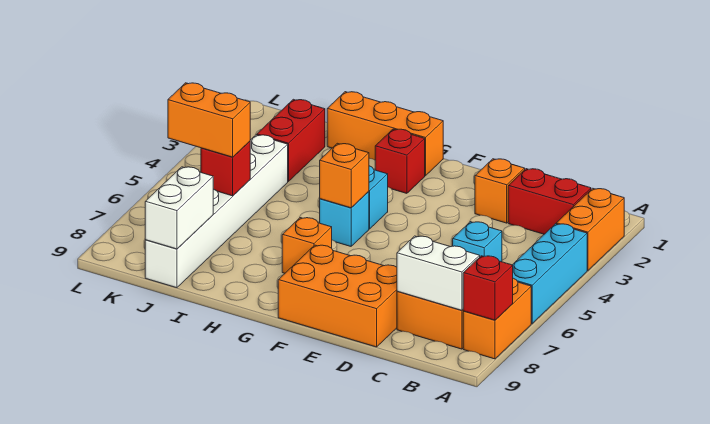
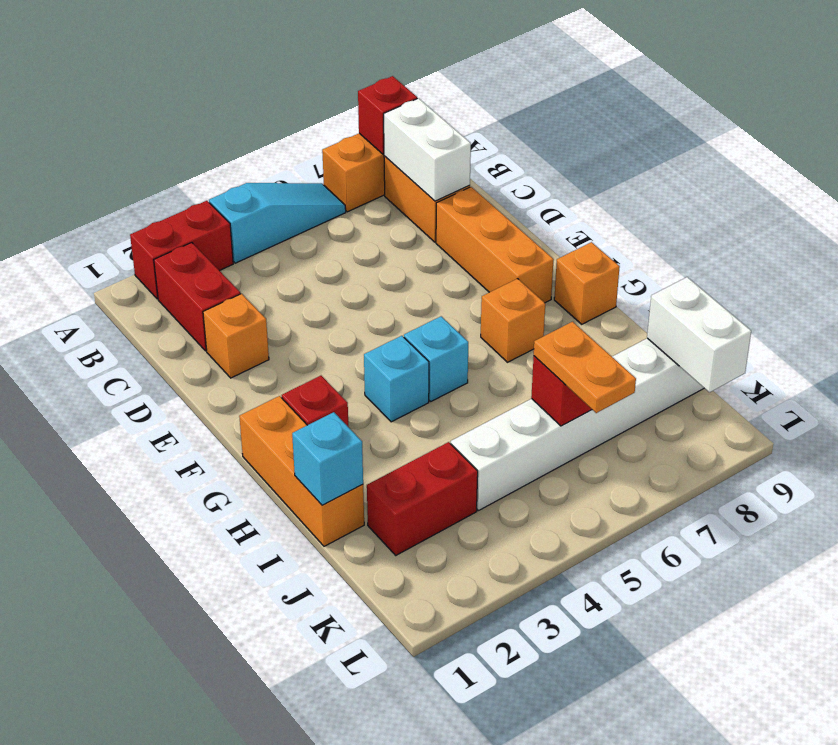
orange 1x2 brick [556,188,624,270] -> red 1x2 brick [130,201,233,299]
cyan 1x3 brick [513,224,587,323] -> cyan 1x3 slope [209,183,346,263]
cyan 1x1 brick [453,222,502,262] -> cyan 1x1 brick moved to [292,412,363,505]
orange 2x3 brick [278,245,397,347] -> orange 1x3 brick [436,187,554,303]
orange 1x1 brick [320,143,369,208] -> orange 1x1 brick moved to [554,242,620,324]
orange 1x2 brick [168,83,250,157] -> orange 1x2 plate [534,322,636,413]
white 1x2 brick [145,167,213,249] -> white 1x2 brick turned to [647,277,751,392]

